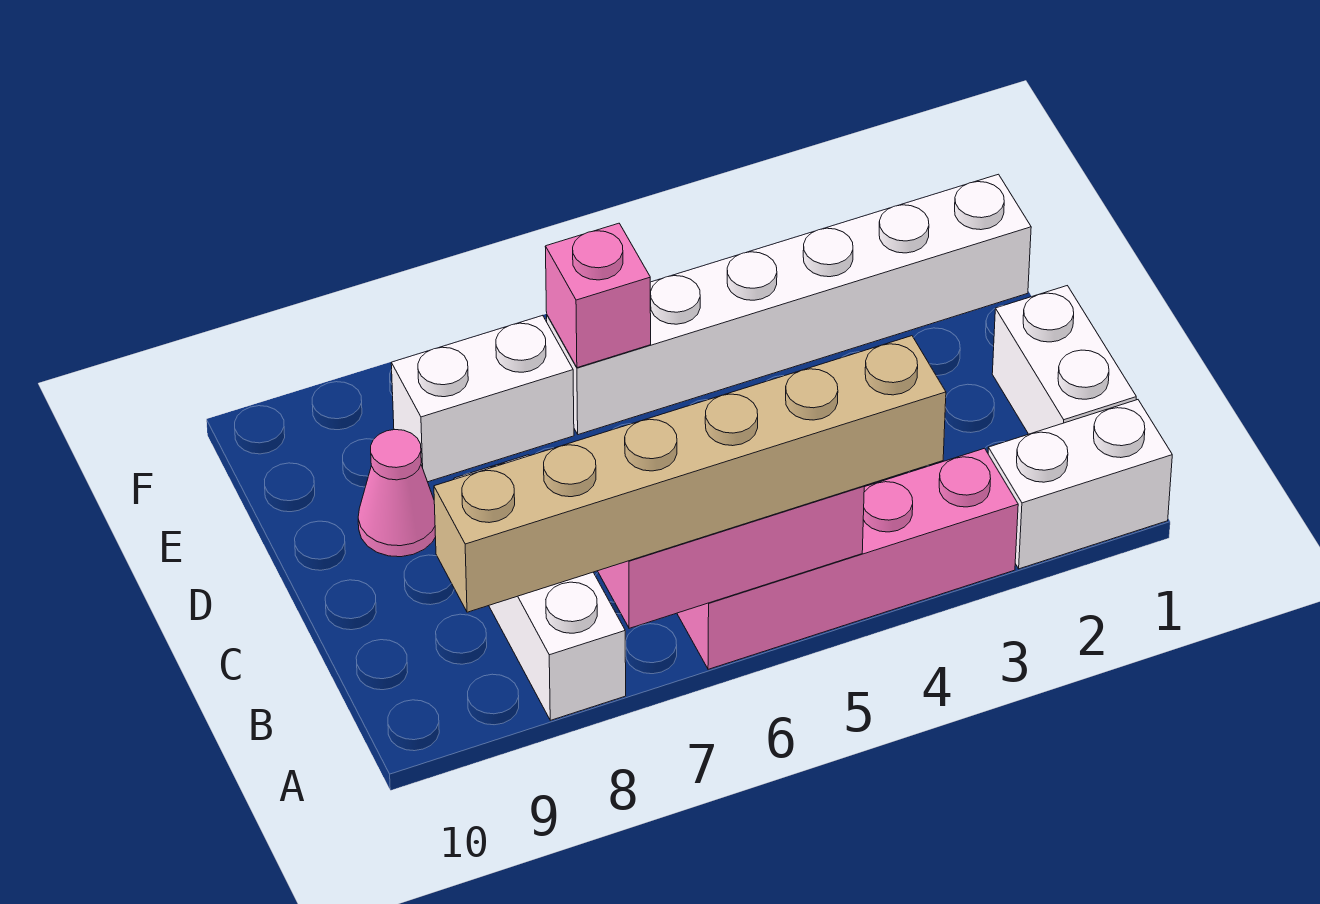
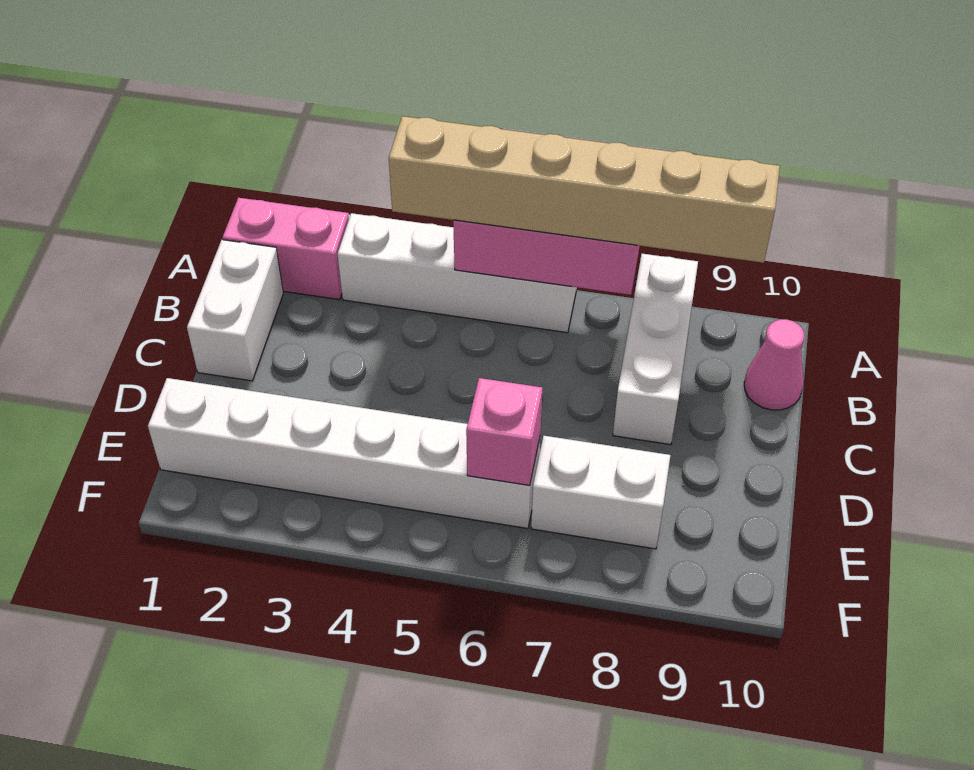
white 1x2 brick [988,400,1172,569] -> pink 1x2 brick [222,198,349,300]
pink 1x4 brick [677,448,1018,669] -> white 1x4 brick [338,213,577,333]
pink 1x1 cone [358,430,436,557] -> pink 1x1 cone moved to [744,319,805,410]

